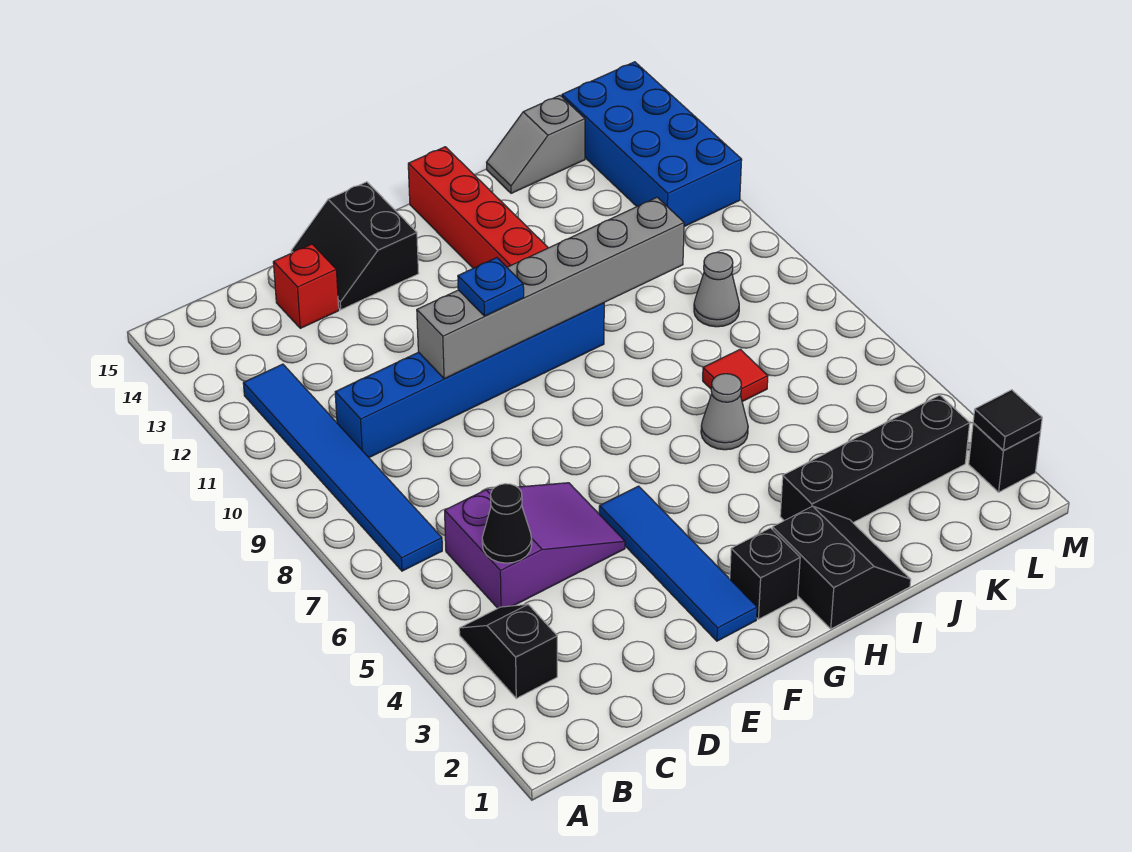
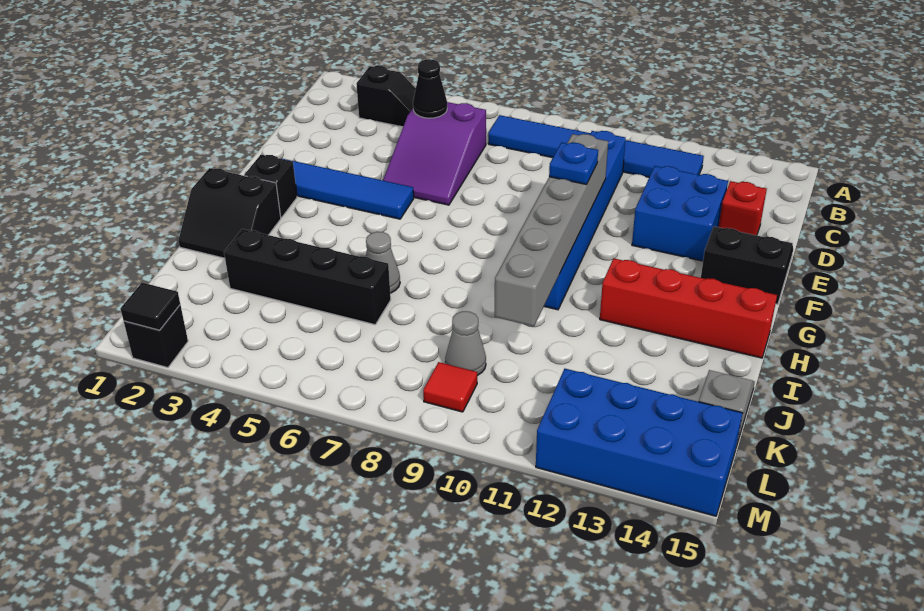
none -> blue 2x2 brick [632,166,728,261]
black 1x4 brick [780,395,970,523] -> black 1x4 brick turned to [224,229,391,325]
red 1x1 tile [703,349,768,402] -> red 1x1 tile moved to [423,362,477,412]

